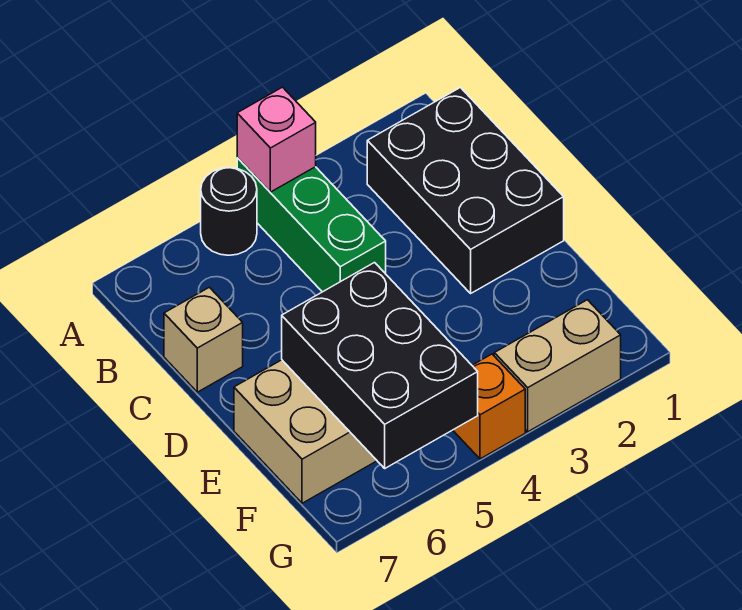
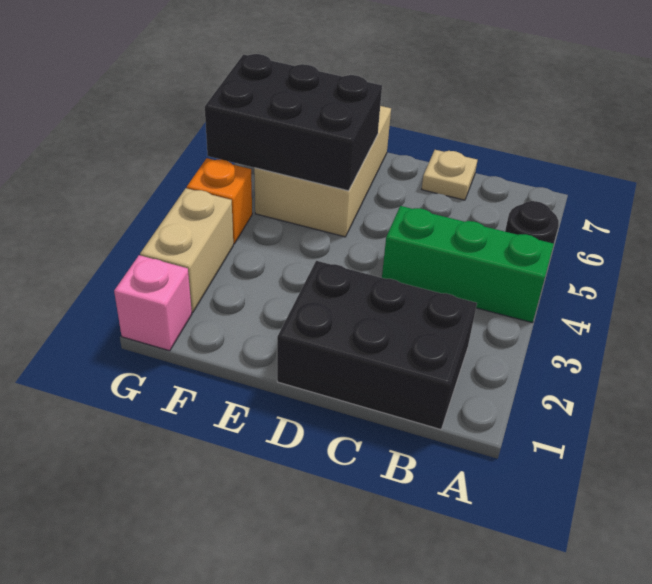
pink 1x1 brick [237,87,316,192] -> pink 1x1 brick moved to [114,255,192,351]
tan 1x1 brick [164,287,243,392] -> tan 1x1 plate [422,150,477,200]

